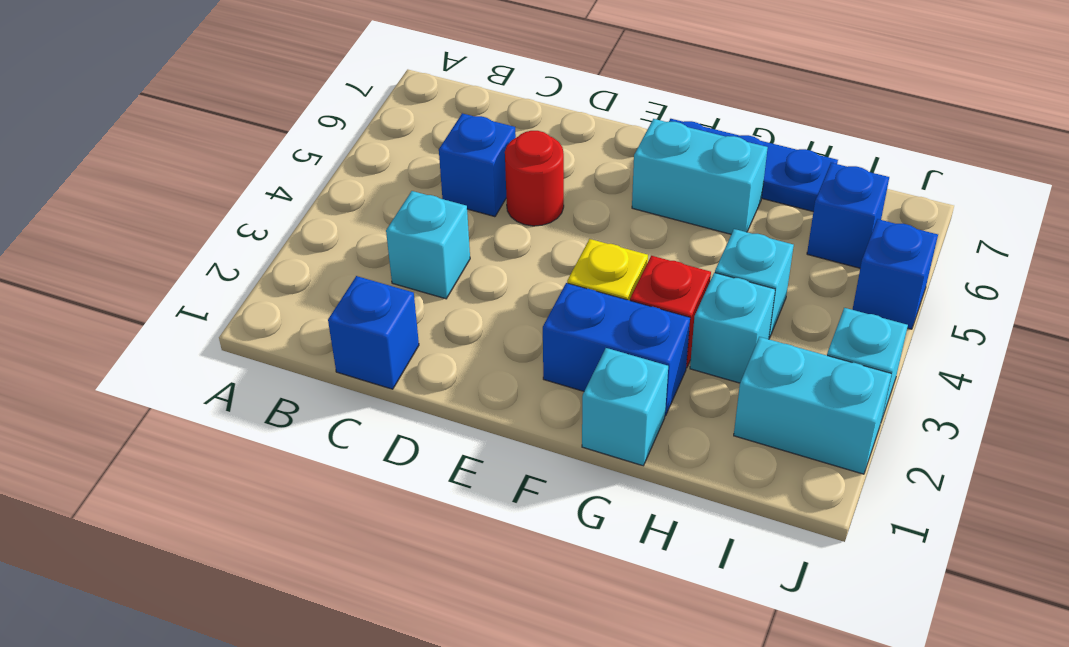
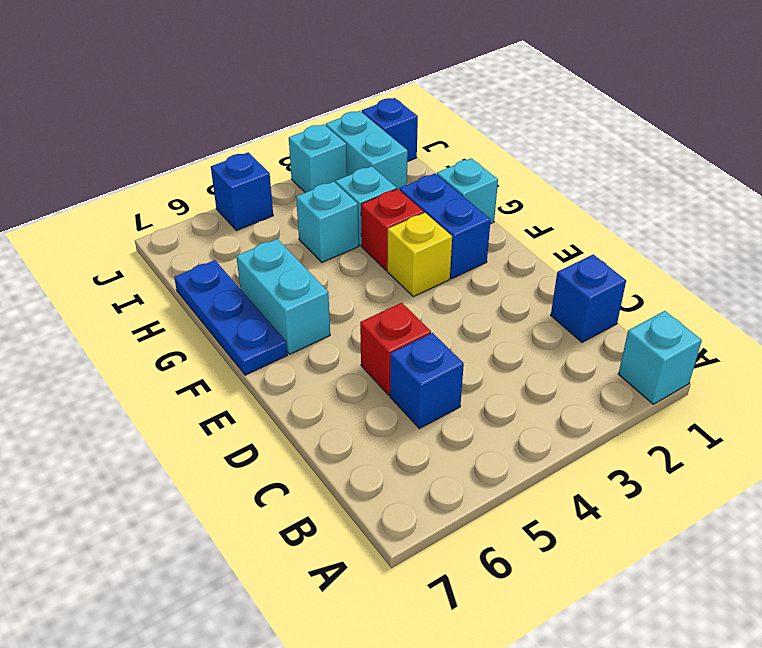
cyan 1x1 brick [386,191,470,299] -> cyan 1x1 brick moved to [618,311,702,404]
red 1x1 round brick [505,131,564,226] -> red 1x1 brick [360,303,431,395]
blue 1x1 brick [807,163,889,268] -> blue 1x1 brick moved to [362,98,418,162]

